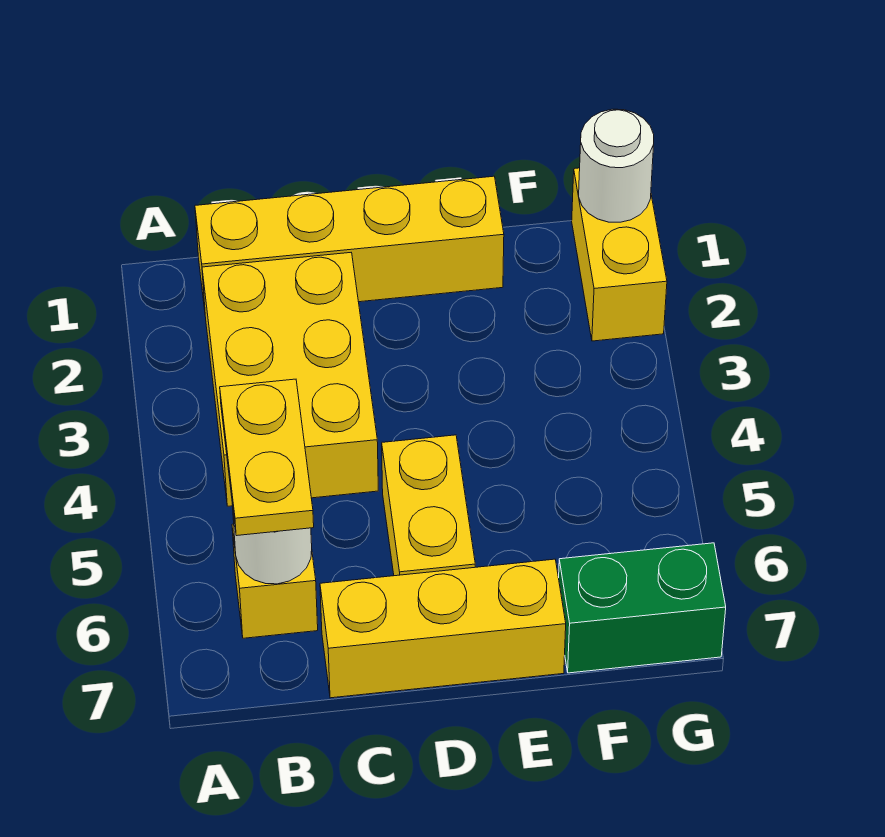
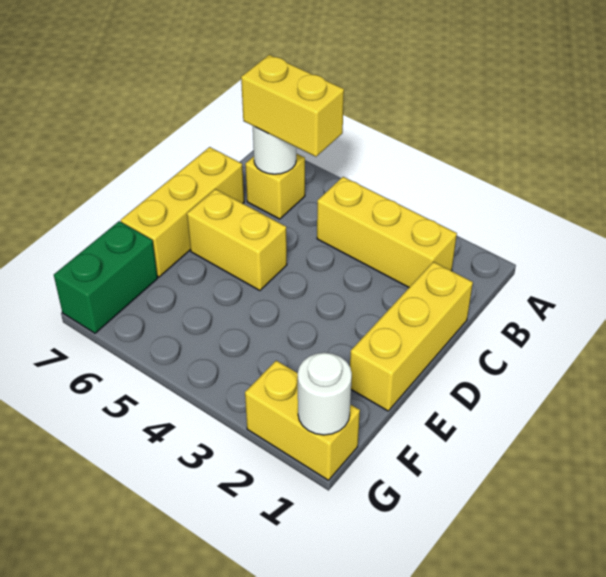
yellow 1x4 brick [195,176,504,310] -> yellow 1x3 brick [350,262,473,411]
yellow 2x3 brick [202,253,378,506] -> yellow 1x3 brick [317,177,457,287]
yellow 1x2 plate [220,379,314,536] -> yellow 1x2 brick [241,55,344,157]

